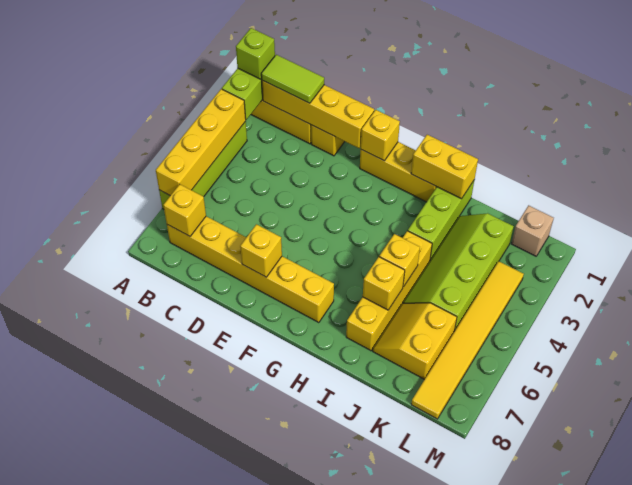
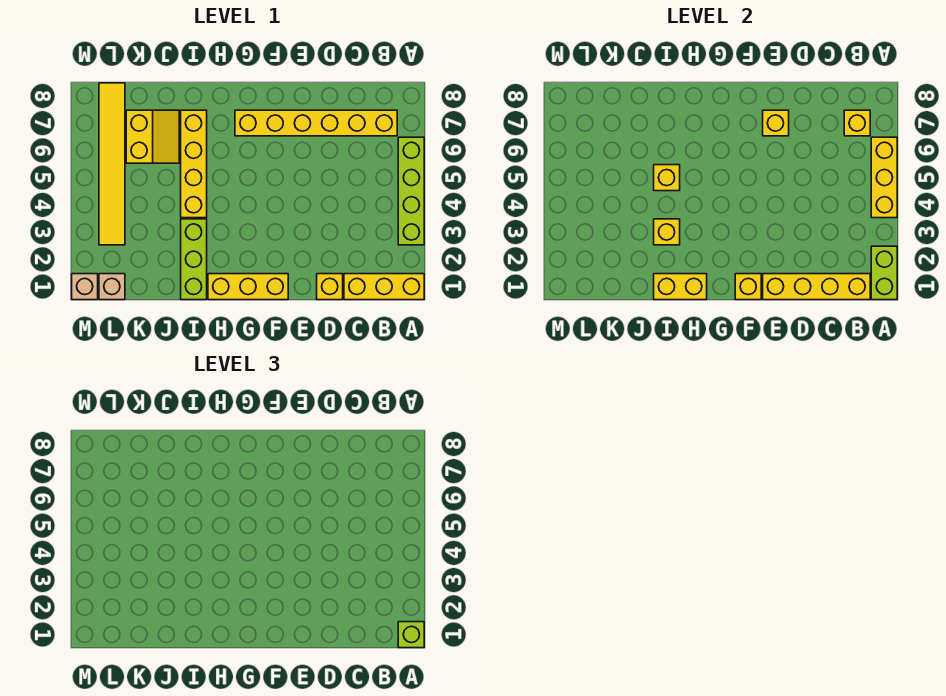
yellow 1x4 brick [156,89,246,196] -> yellow 1x3 brick [871,137,897,218]
lime 1x2 tile [261,55,324,103] -> none
yellow 1x1 brick [363,257,405,310] -> yellow 1x1 brick moved to [654,219,680,245]
lime 2x4 slope [403,213,514,331] -> none
none -> tan 1x1 brick [72,274,98,300]

